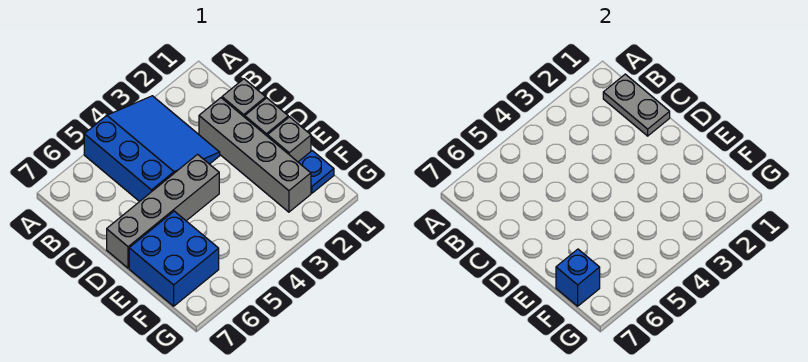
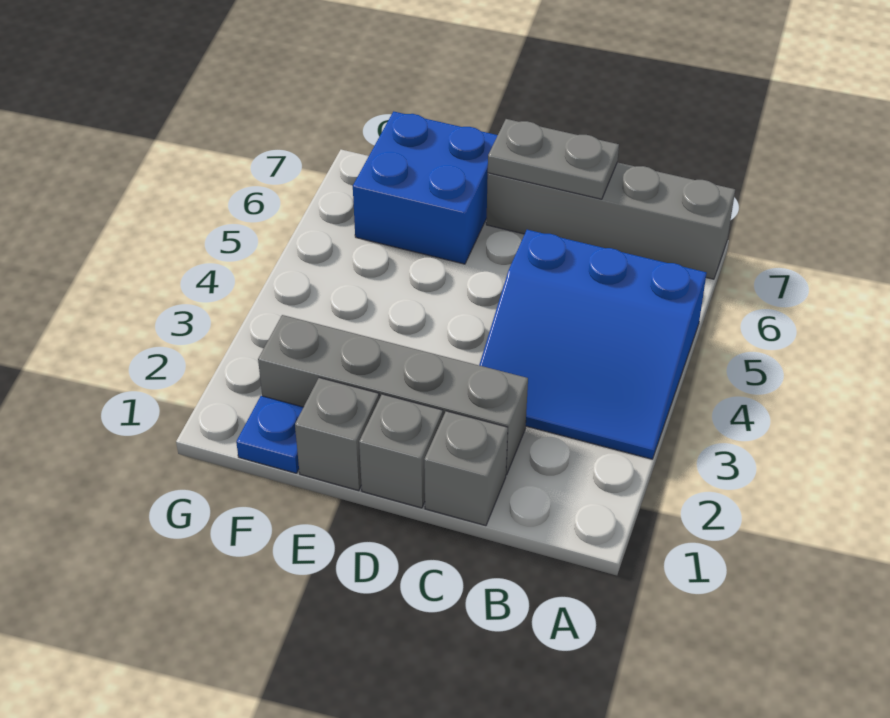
grey 1x2 plate [603,74,670,136] -> grey 1x2 plate moved to [488,119,619,199]
grey 1x4 brick [107,154,219,268] -> grey 1x4 brick turned to [486,162,735,279]
blue 1x1 brick [556,249,600,306] -> none

